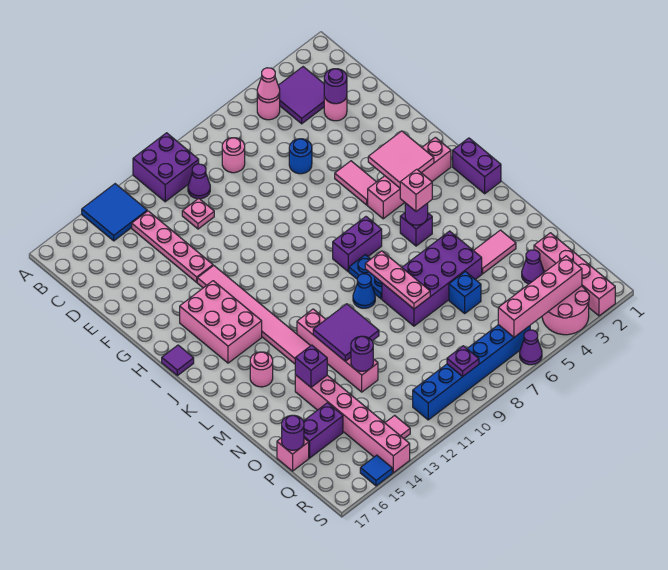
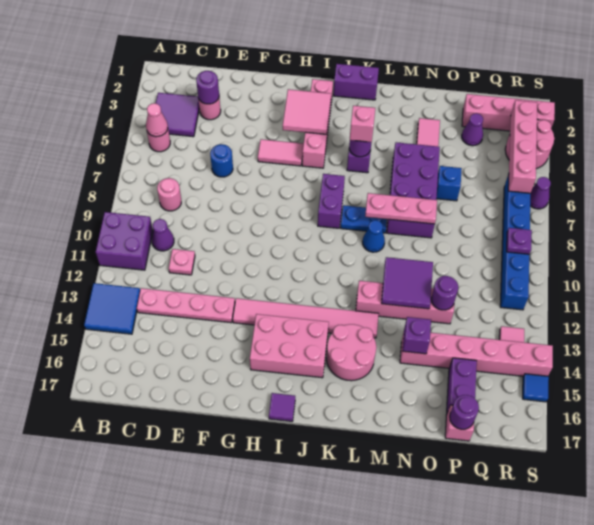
pink 1x1 round brick [250,352,273,387] -> pink 2x2 round brick [326,324,376,381]

